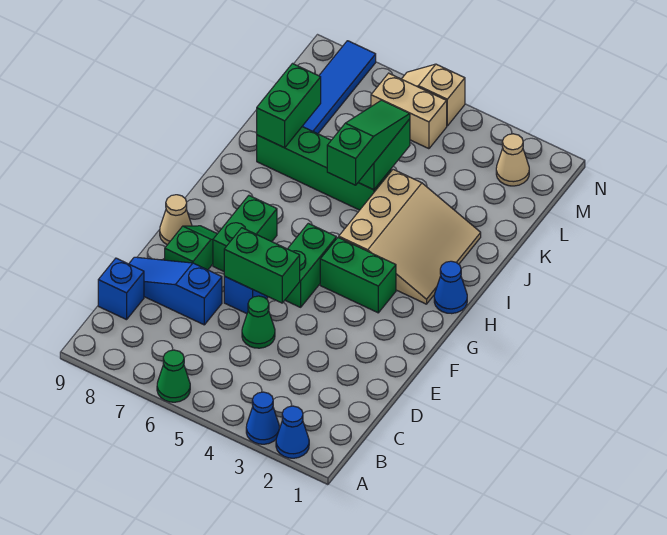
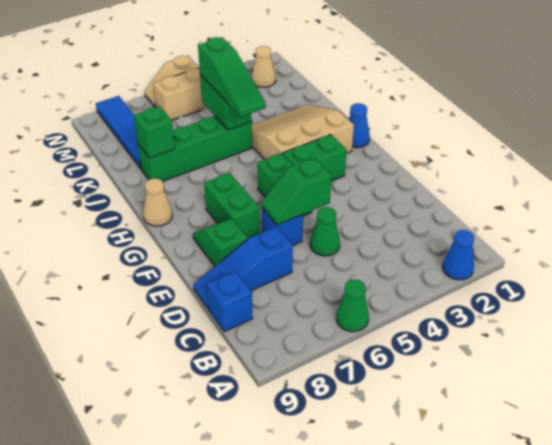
blue 1x1 cone [246,392,279,444] -> none
green 1x2 brick [224,228,300,303] -> green 1x2 slope [262,158,331,225]
tan 1x1 cone [160,195,192,245] -> tan 1x1 cone moved to [143,178,172,226]
tan 3x3 slope [339,169,481,304] -> tan 3x3 slope turned to [252,105,354,160]
green 1x3 slope [327,100,410,185] -> green 1x3 slope turned to [198,37,266,117]
green 1x2 brick [257,64,321,148] -> green 1x1 brick [134,106,175,158]

